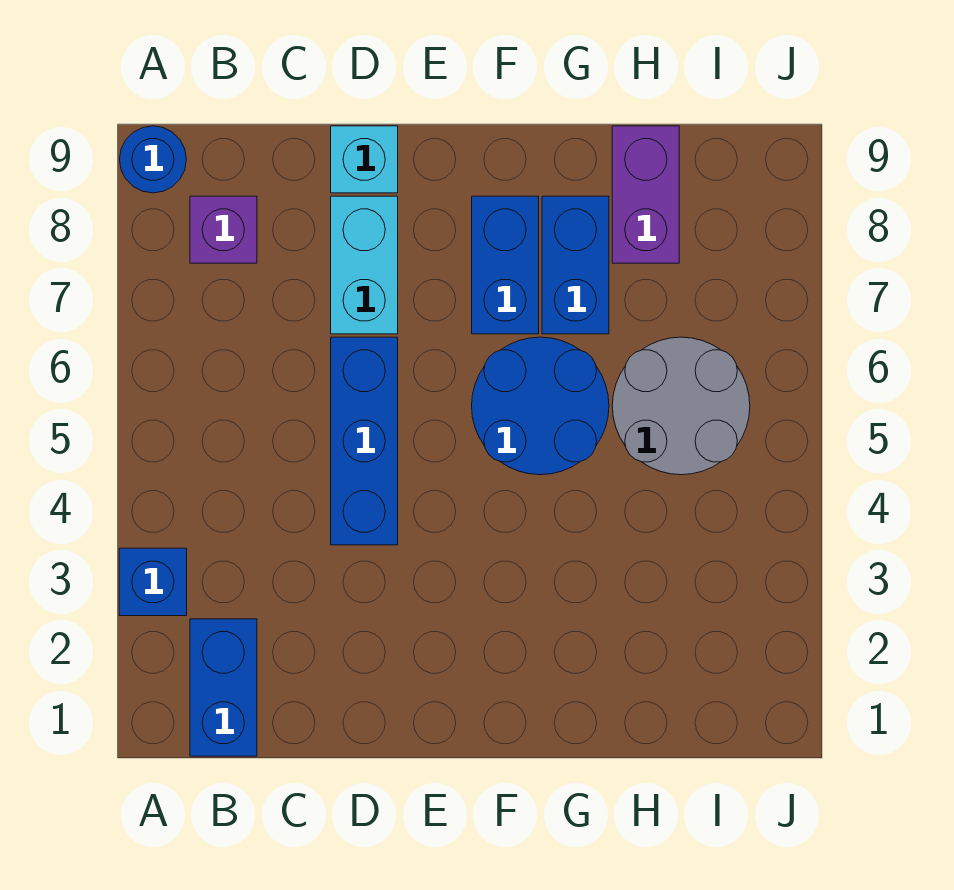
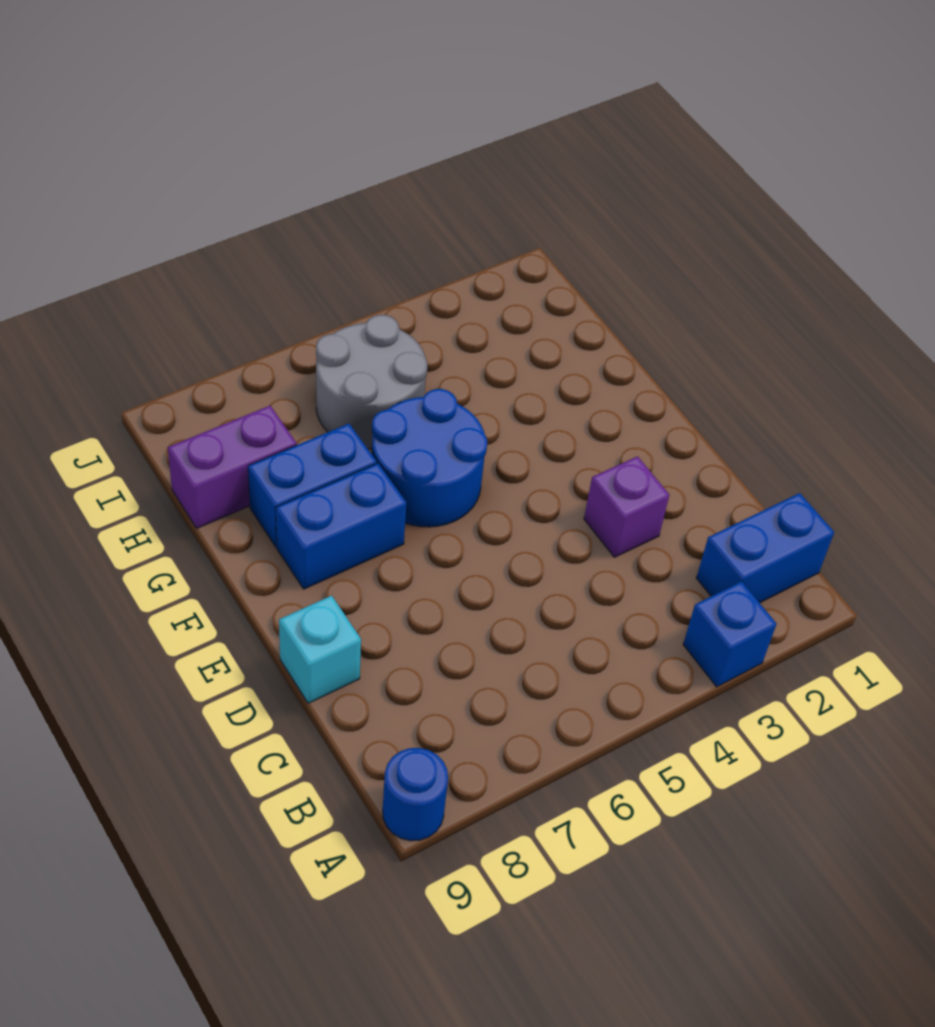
purple 1x1 brick [190,196,257,263] -> purple 1x1 brick moved to [584,456,669,557]
blue 1x3 brick [331,337,398,545] -> none
cyan 1x2 brick [331,196,398,334] -> none

